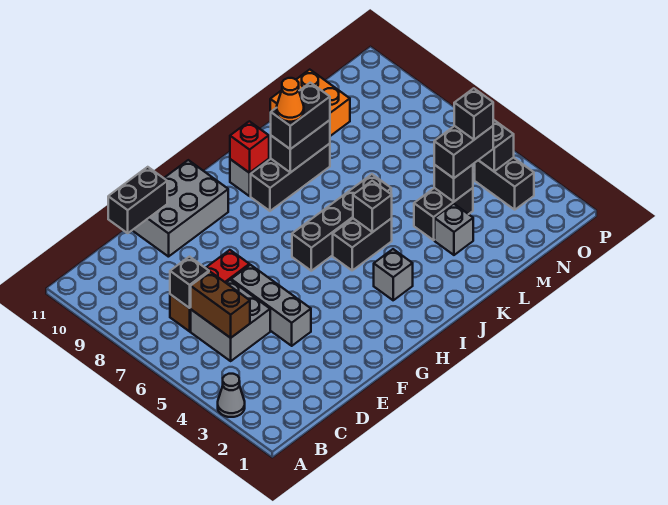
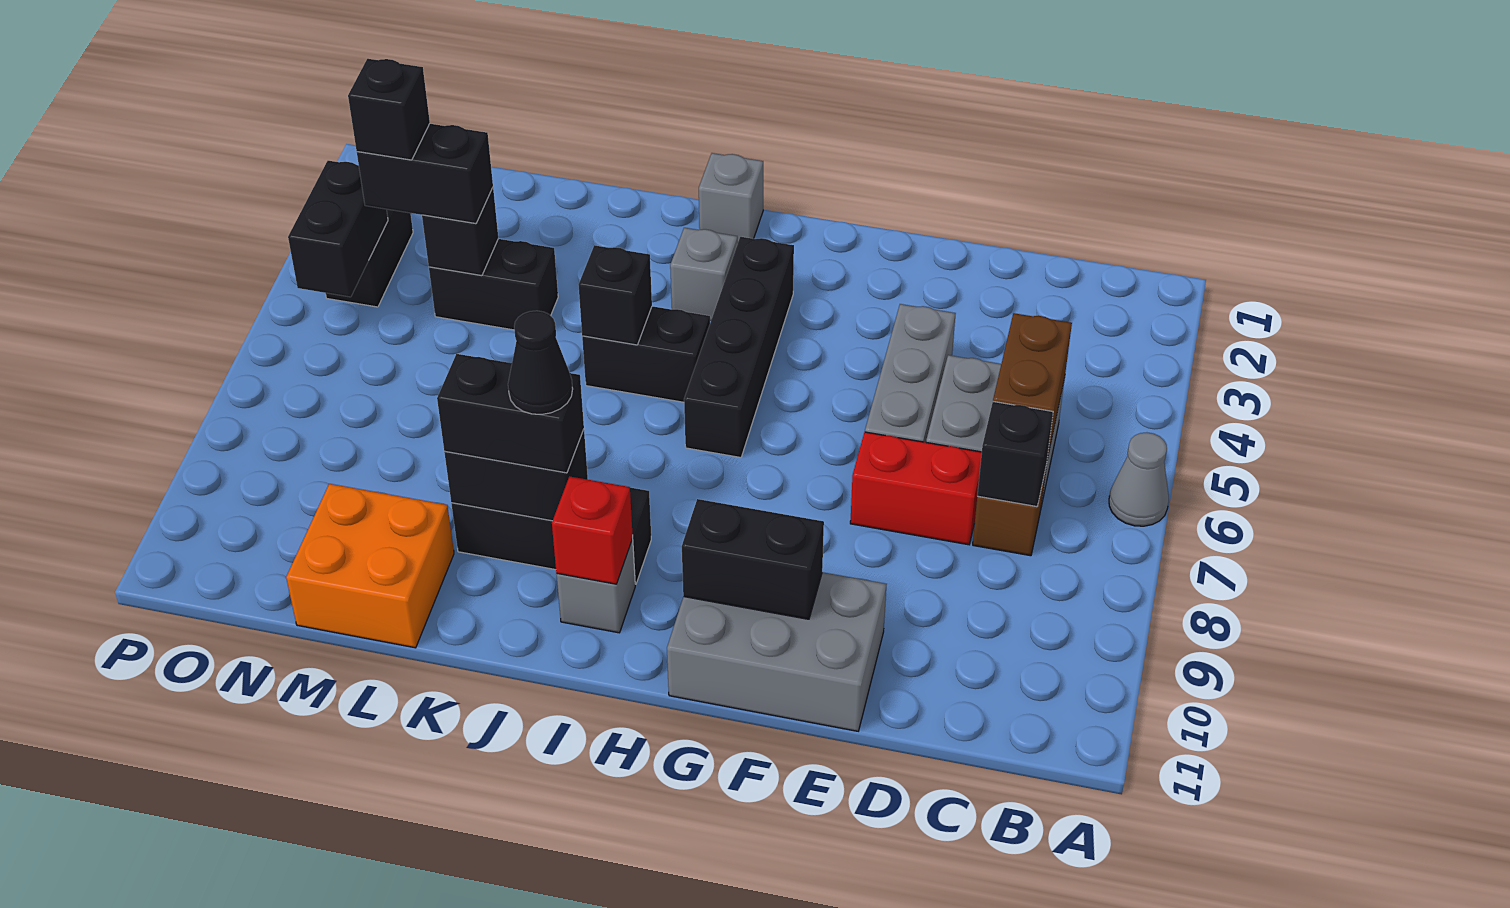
grey 1x1 cone [218,374,245,417] -> grey 1x1 cone moved to [1109,433,1169,526]
black 1x2 brick [108,167,167,233] -> black 1x2 brick moved to [682,499,824,619]
black 1x4 brick [292,174,391,271] -> black 1x4 brick turned to [684,237,794,458]
orange 1x1 cone [277,78,304,122] -> black 1x1 cone [508,311,573,414]
grey 1x1 brick [435,204,473,255] -> grey 1x1 brick moved to [699,153,763,243]

